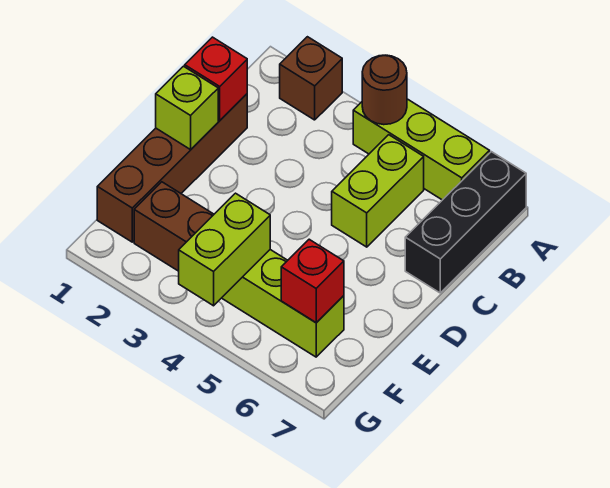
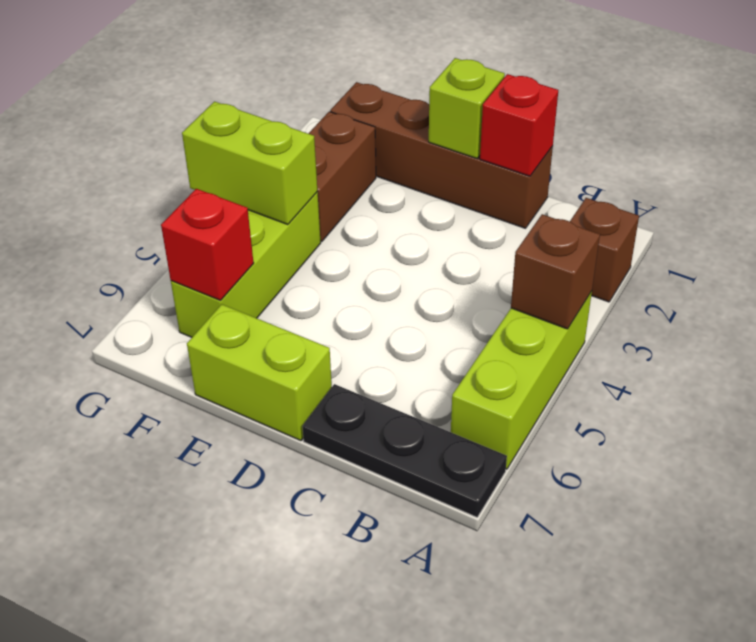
brown 1x1 round brick [362,55,407,125] -> brown 1x1 brick [511,214,600,329]
black 1x3 brick [405,152,526,293] -> black 1x3 plate [302,384,507,517]
lime 1x2 brick [332,135,424,247] -> lime 1x2 brick moved to [187,304,332,441]

